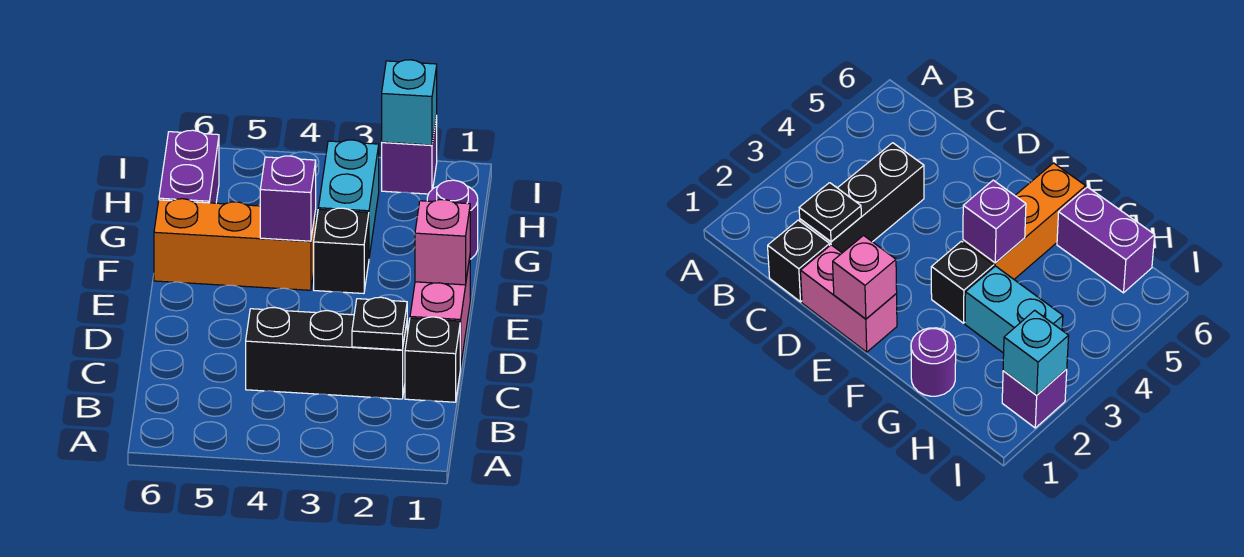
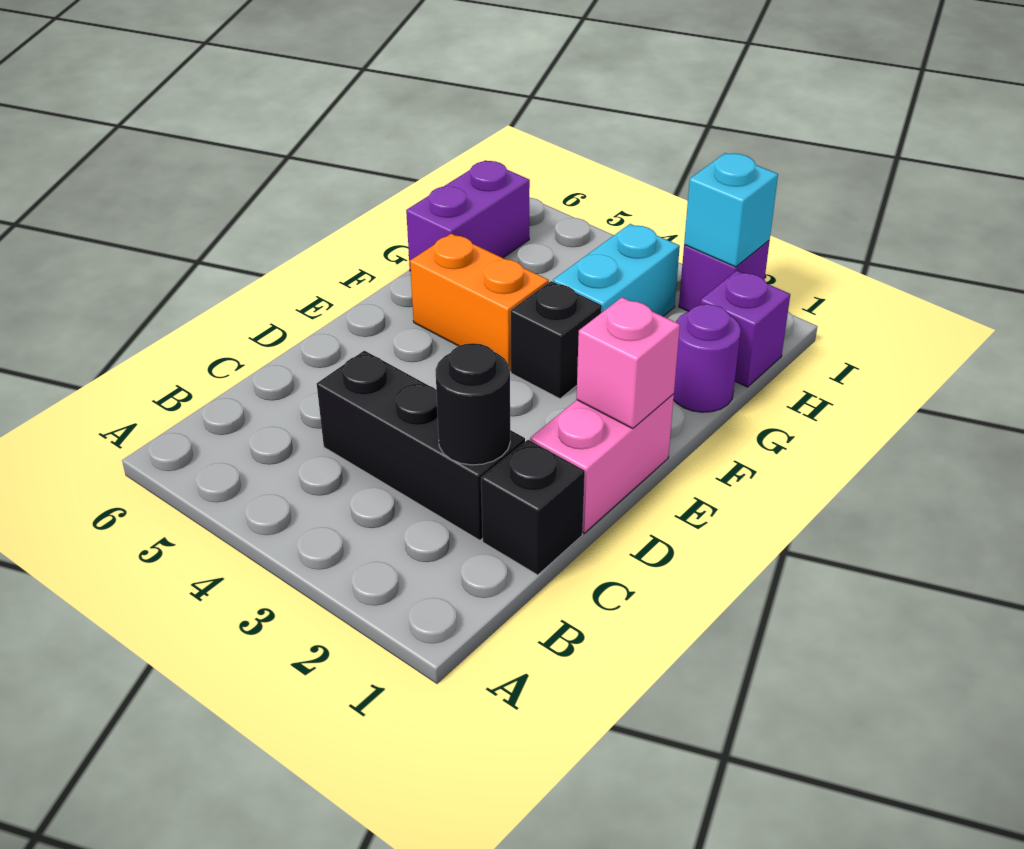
black 1x1 plate [352,297,407,350] -> black 1x1 round brick [435,343,510,465]
orange 1x3 brick [154,199,316,290] -> orange 1x2 brick [410,234,549,370]
purple 1x1 brick [260,156,316,241] -> purple 1x1 brick moved to [700,270,790,387]

